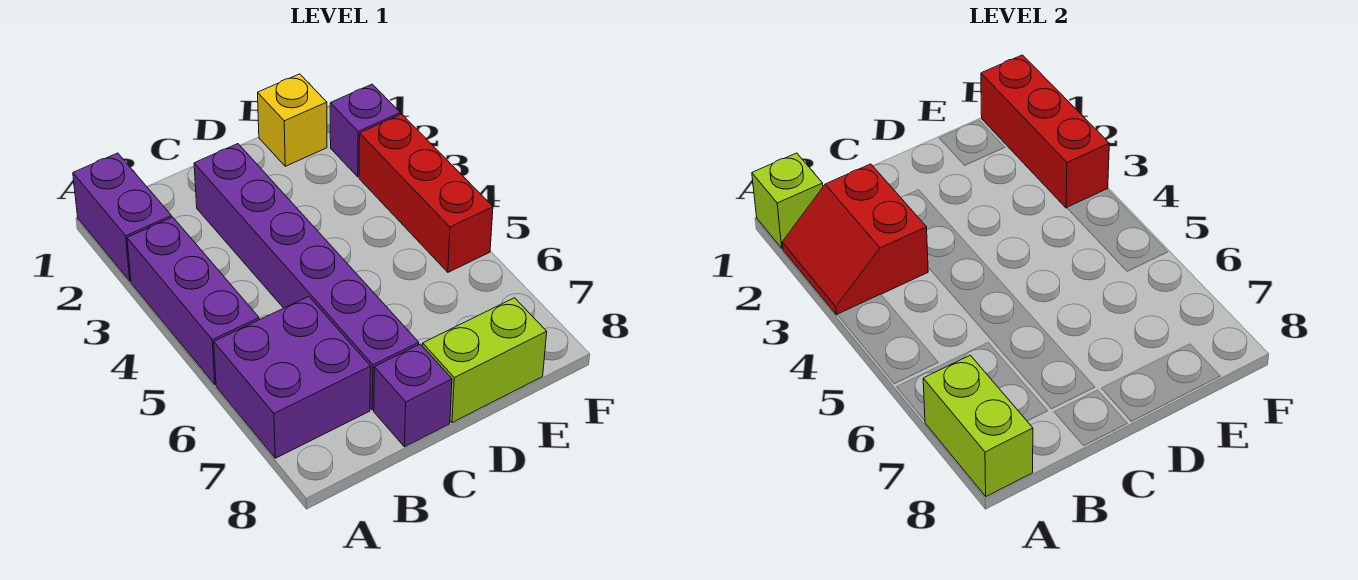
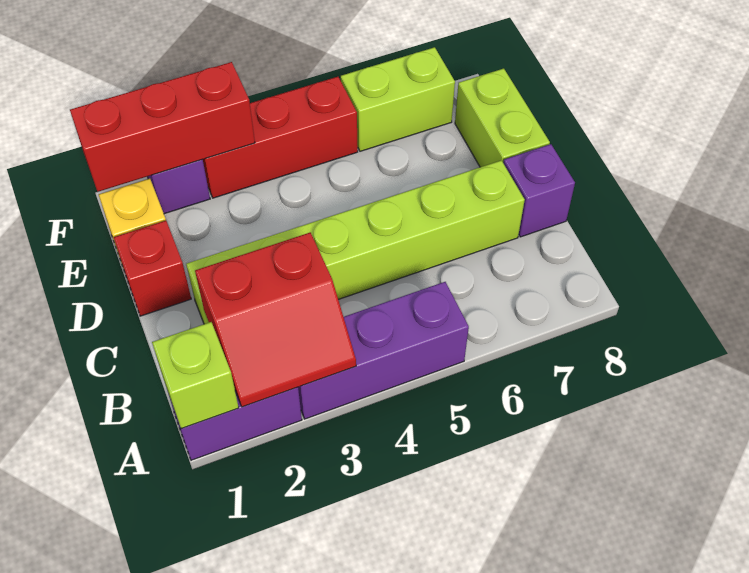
purple 2x2 brick [214,297,371,458] -> none
lime 1x2 brick [923,355,1033,496] -> lime 1x2 brick moved to [341,47,455,151]
purple 1x6 brick [194,144,419,410] -> lime 1x6 brick [186,160,525,324]
none -> red 1x1 brick [114,221,191,316]

